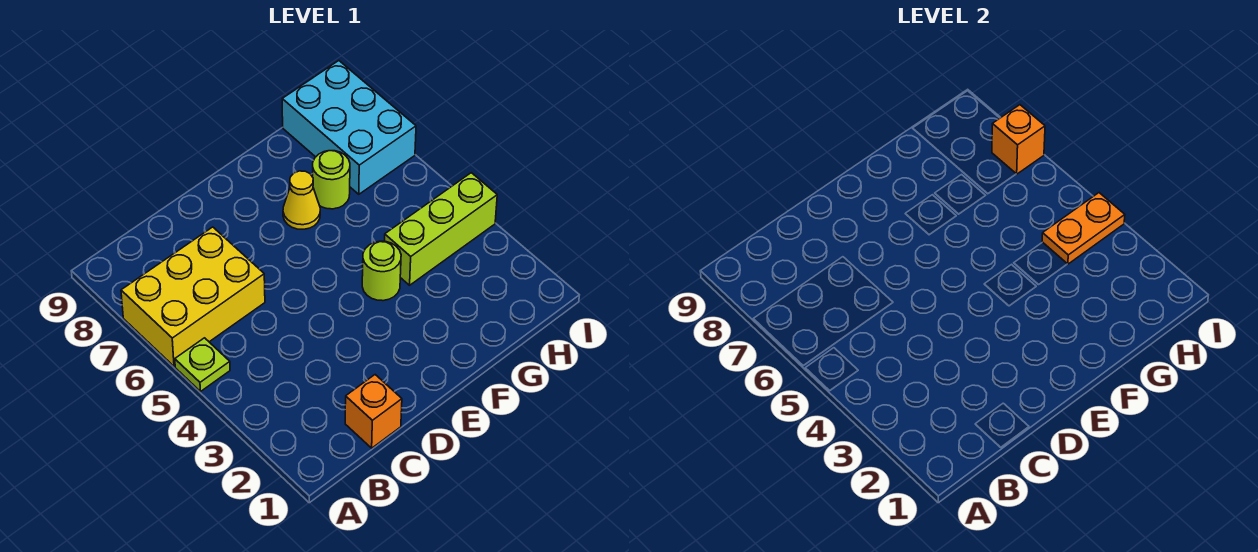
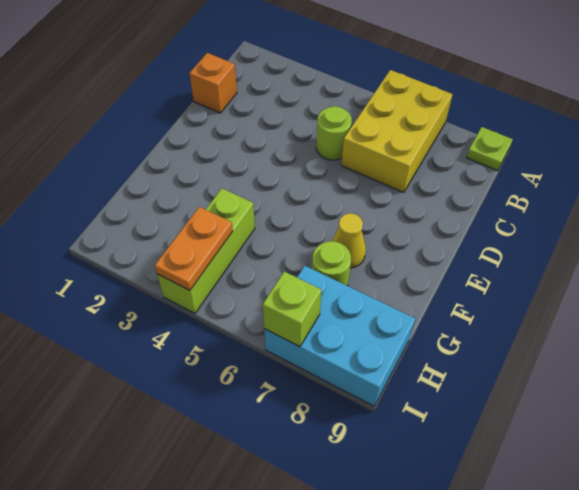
lime 1x1 plate [175,338,230,392] -> lime 1x1 plate moved to [467,127,513,171]
lime 1x1 round brick [362,241,401,301] -> lime 1x1 round brick moved to [316,106,352,160]
orange 1x1 brick [992,105,1045,174] -> lime 1x1 brick [263,272,322,347]

